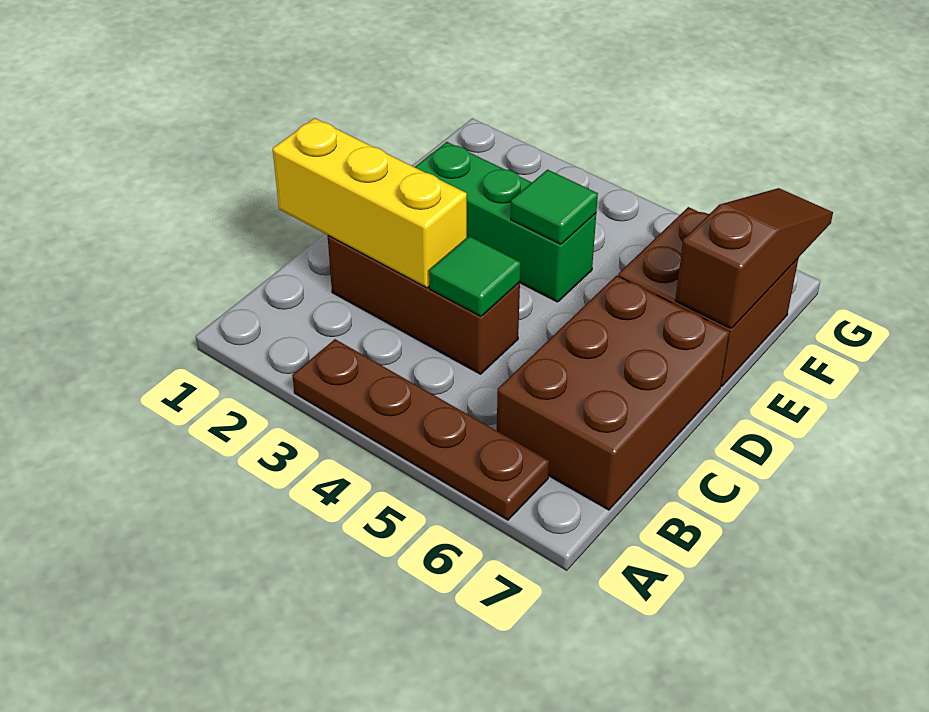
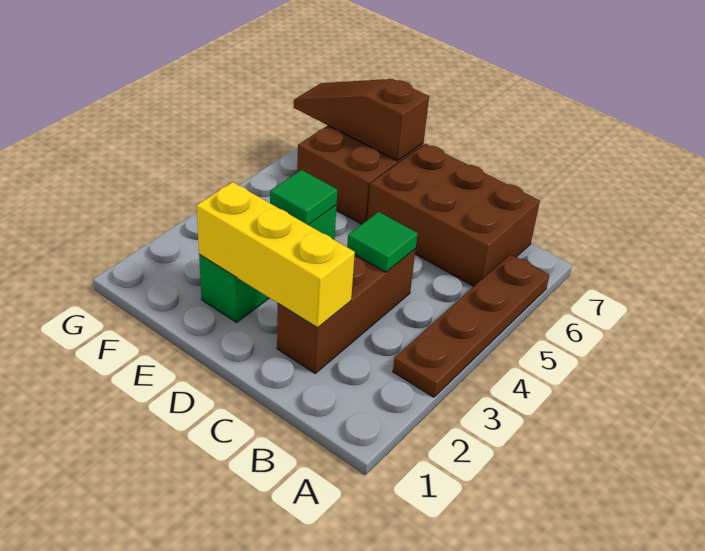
yellow 1x3 brick [273,118,467,288] -> yellow 1x3 brick turned to [197,182,355,328]

